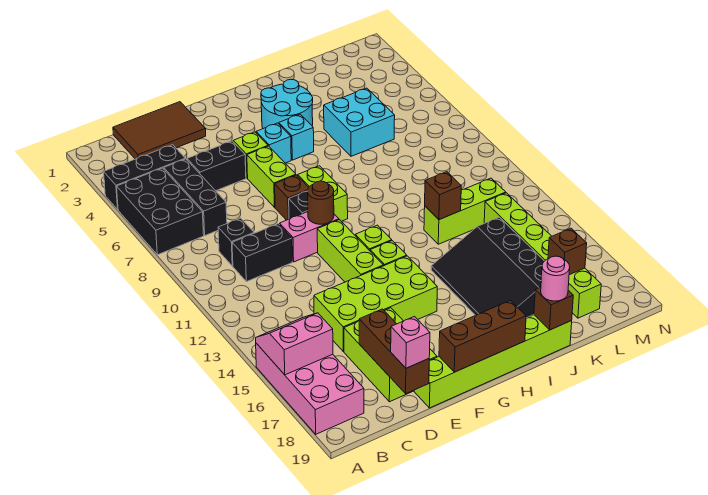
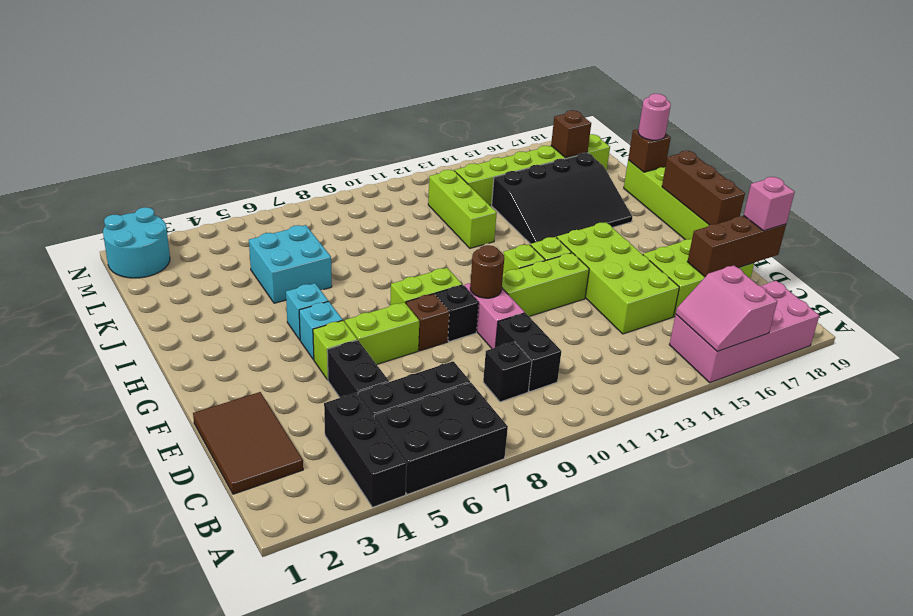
cyan 2x2 round brick [261,79,313,129] -> cyan 2x2 round brick moved to [103,207,170,278]
brown 1x1 brick [425,172,461,220] -> none

